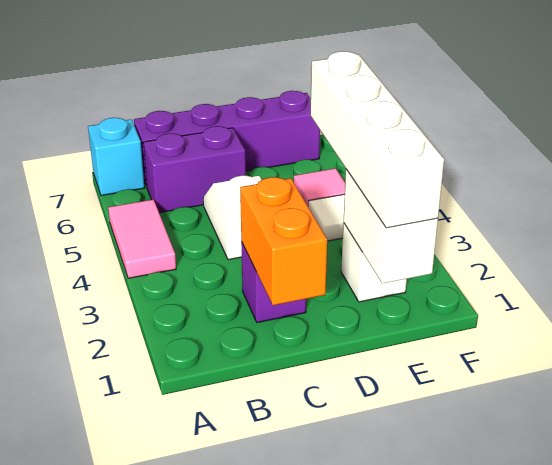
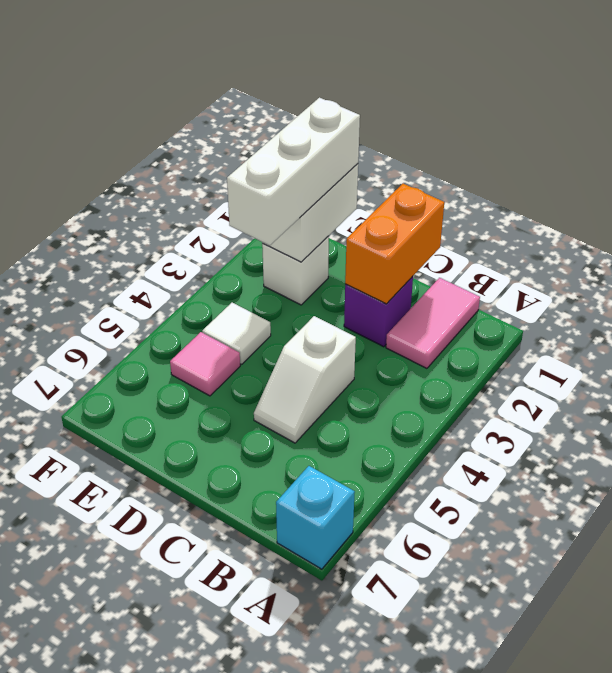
pink 1x2 tile [108,199,176,278] -> pink 1x2 tile moved to [386,278,480,368]
purple 1x2 brick [143,126,246,213] -> none
purple 1x4 brick [134,91,320,187] -> none
white 1x4 brick [310,51,444,228] -> white 1x3 brick [227,98,360,245]

